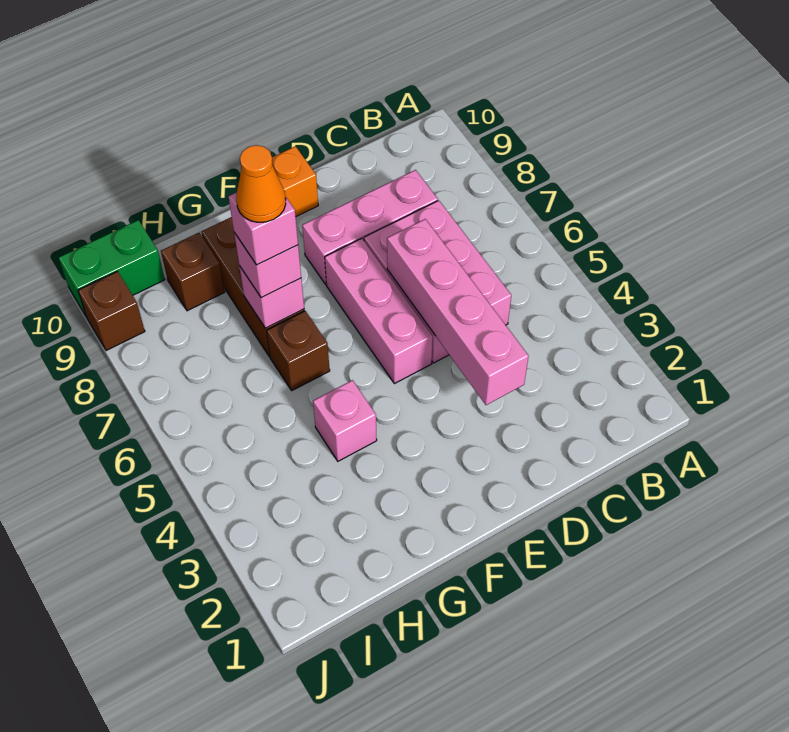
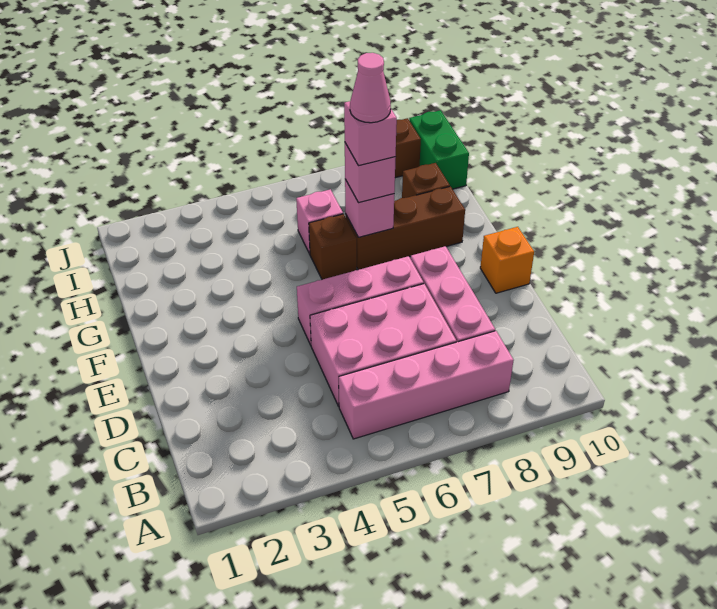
pink 1x4 brick [387,219,529,405] -> pink 1x4 brick moved to [339,331,514,439]
pink 1x1 brick [313,380,377,461] -> pink 1x1 brick moved to [296,189,343,254]
orange 1x1 cone [236,145,286,222] -> pink 1x1 cone [350,53,391,123]

